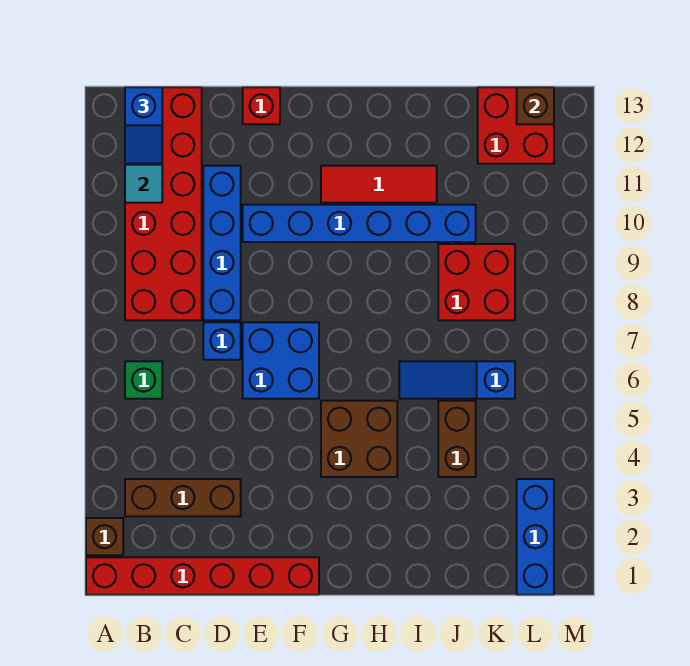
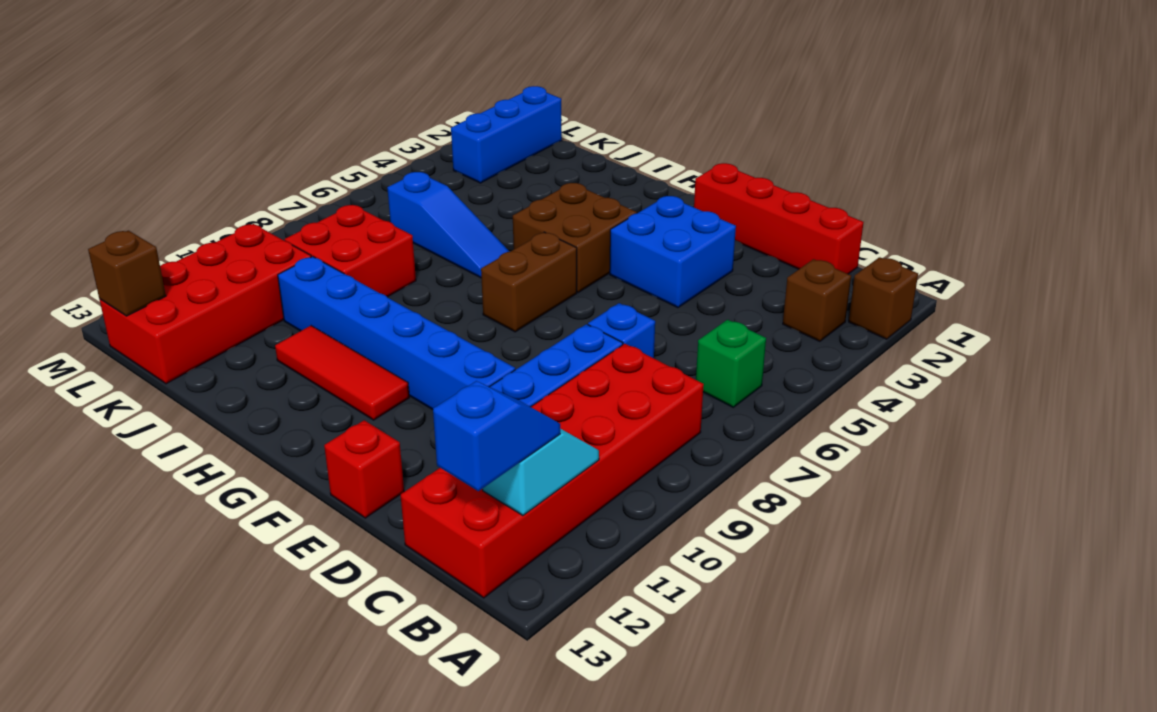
red 1x6 brick [86,557,319,595] -> red 1x4 brick [694,163,864,274]
brown 1x3 brick [125,479,241,516] -> brown 1x1 brick [783,259,851,341]
blue 2x2 brick [243,322,319,399] -> blue 2x2 brick moved to [610,196,736,308]
brown 1x2 brick [438,401,476,477] -> brown 1x2 brick moved to [481,232,577,332]
red 2x2 brick [478,87,554,164] -> red 2x4 brick [99,224,311,384]

